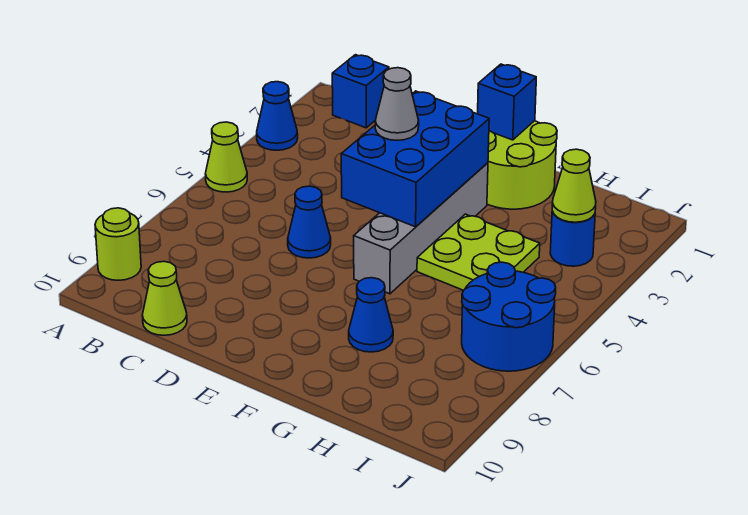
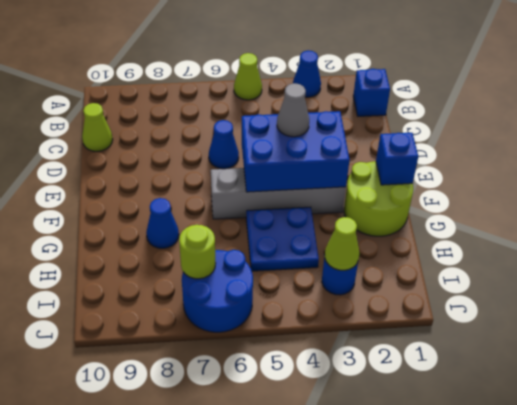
lime 1x1 round brick [95,208,141,280] -> lime 1x1 round brick moved to [179,225,216,279]
lime 2x2 plate [417,214,540,290] -> blue 2x2 plate [246,207,319,271]

